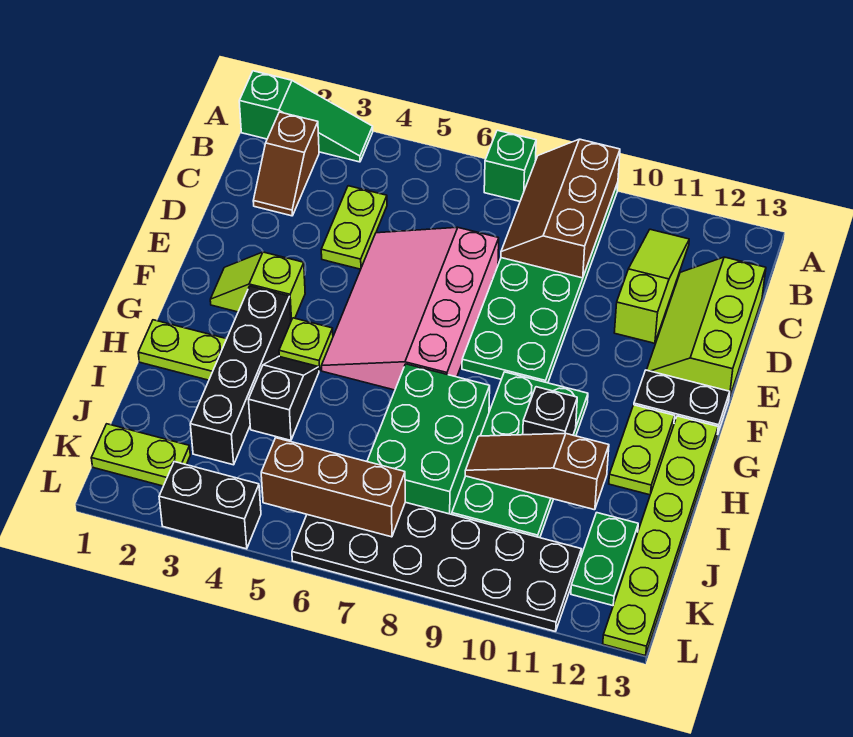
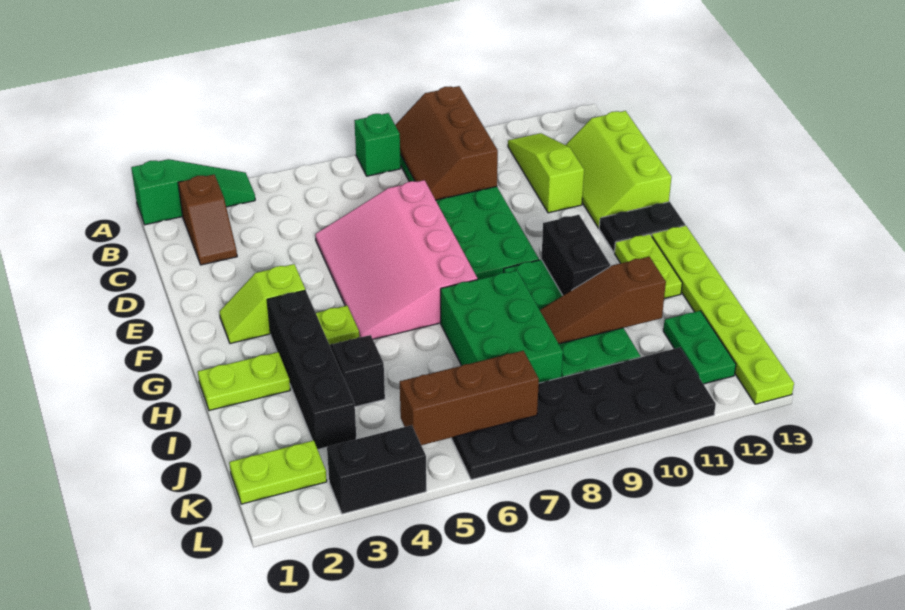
lime 1x2 plate [321,186,387,269] -> none
black 1x1 brick [523,387,577,435] -> black 1x2 brick [541,215,610,295]

